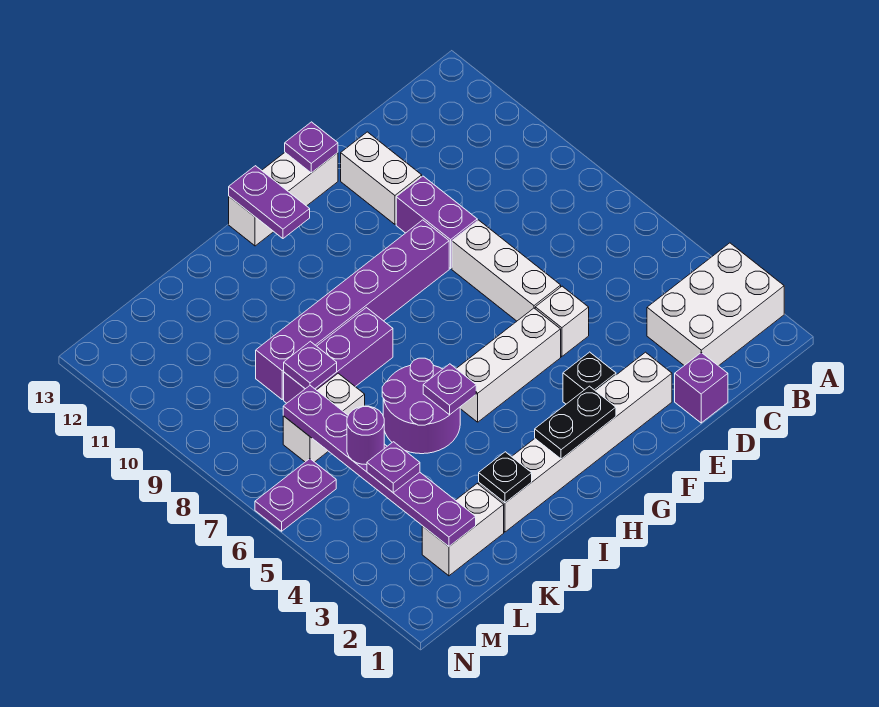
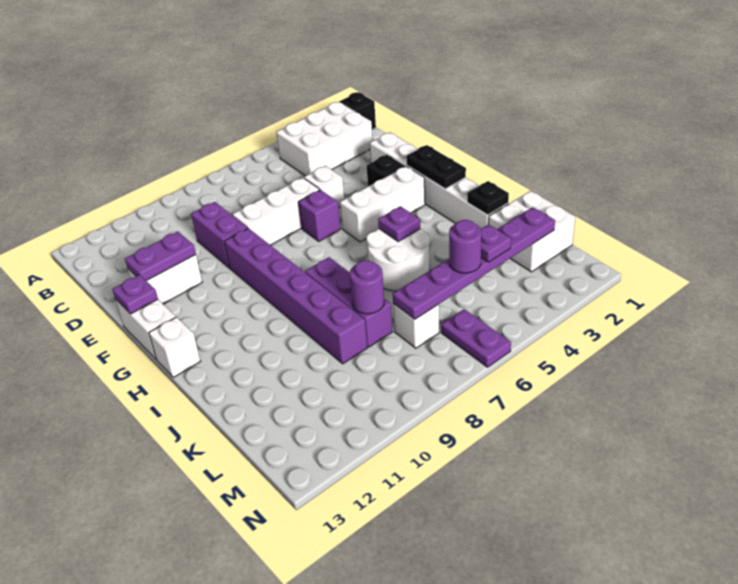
white 2x3 brick [647,243,784,366] -> white 2x3 brick turned to [276,102,373,176]
none -> black 1x1 brick [339,92,376,129]
purple 1x1 brick [675,352,728,423] -> purple 1x1 brick moved to [298,190,341,241]
purple 1x2 brick [396,176,477,268] -> purple 1x2 brick turned to [191,202,247,268]
white 1x3 brick [456,308,561,422] -> white 1x3 brick turned to [340,166,425,242]
purple 1x2 plate [229,166,310,238] -> purple 1x2 plate moved to [125,232,196,281]
purple 2x2 round brick [382,358,460,454] -> white 2x2 round brick [366,229,430,291]
white 1x2 brick [422,484,504,576] -> white 2x2 brick [489,191,575,272]
white 1x2 brick [283,373,365,462] -> white 1x1 brick [393,304,439,348]
purple 1x1 plate [284,341,337,389] -> purple 1x1 round brick [350,260,384,314]

